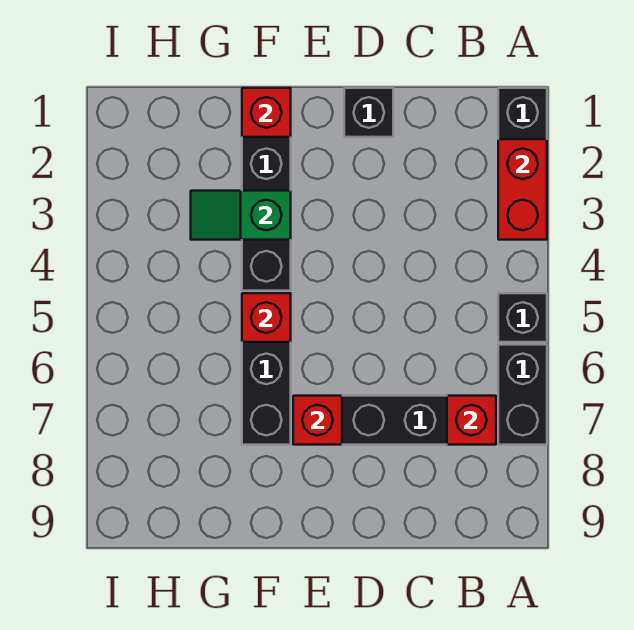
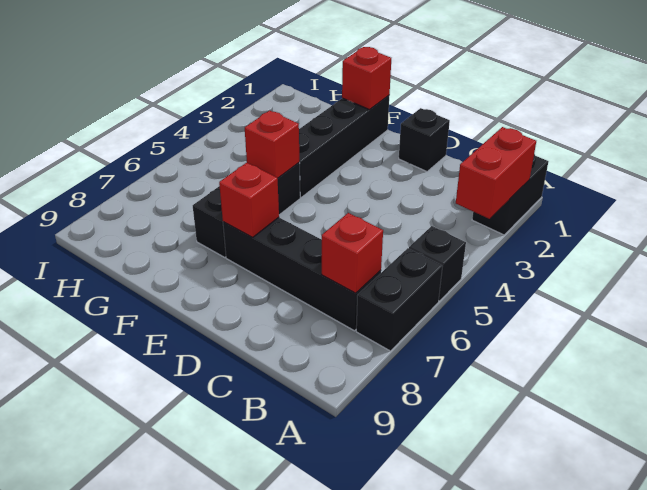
green 1x2 slope [191,191,291,240] -> none

